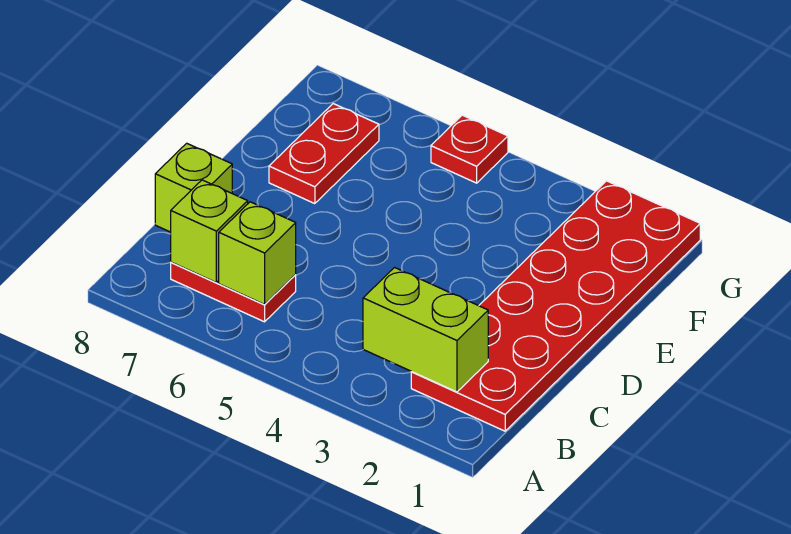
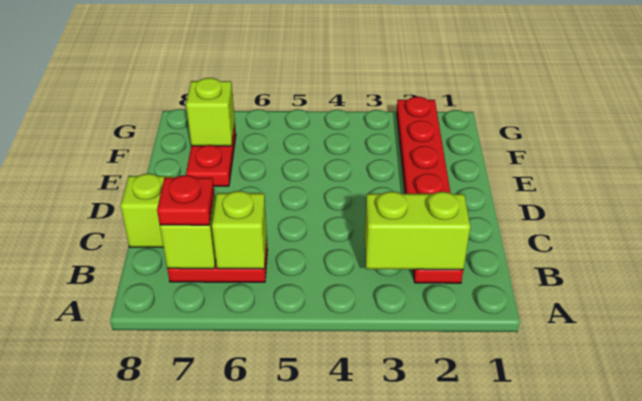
red 2x6 plate [411,181,700,431] -> red 1x6 plate [397,97,463,283]
none -> lime 1x1 brick [186,78,235,146]
red 1x1 plate [431,115,508,183] -> red 1x1 plate moved to [157,175,214,225]

